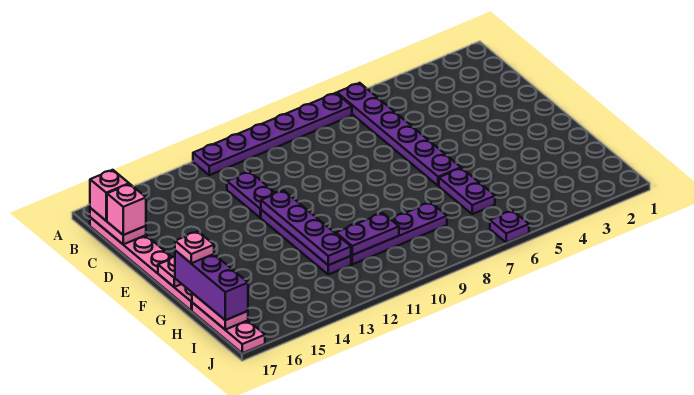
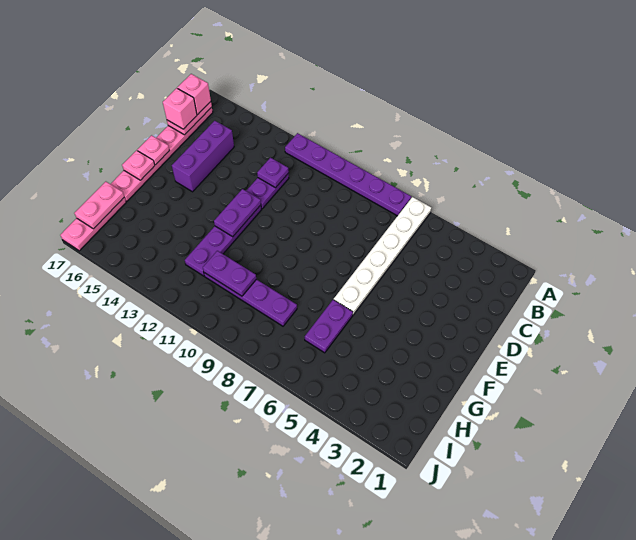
purple 1x6 plate [337,83,461,186] -> white 1x6 plate [334,197,431,315]
purple 1x4 plate [261,191,351,265] -> purple 1x2 plate [214,189,261,237]
purple 1x3 brick [175,251,248,320] -> purple 1x3 brick moved to [172,121,234,192]
pink 1x1 plate [175,231,214,263] -> pink 1x1 plate moved to [137,135,170,165]
purple 1x1 plate [490,211,529,243] -> purple 1x1 plate moved to [257,157,289,188]

